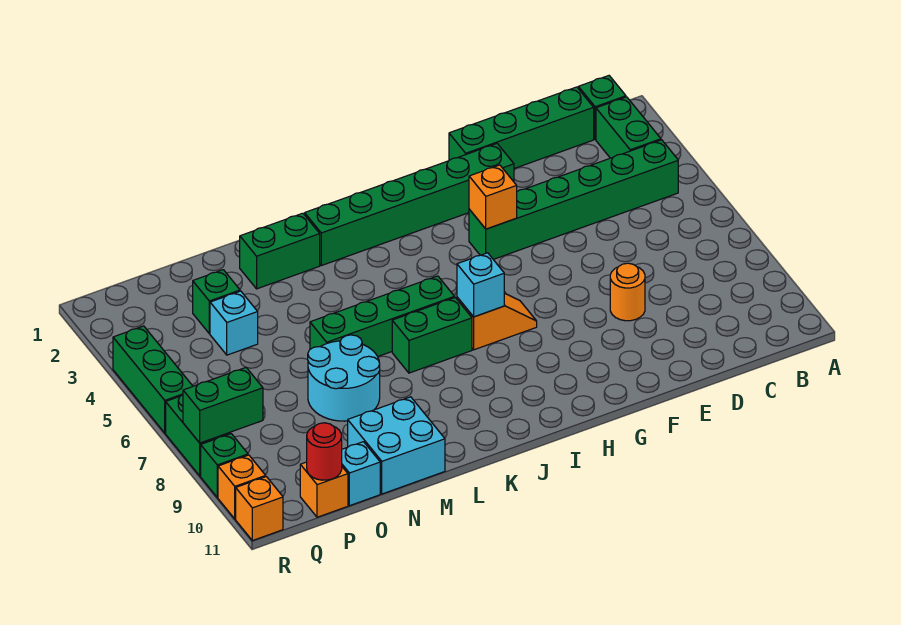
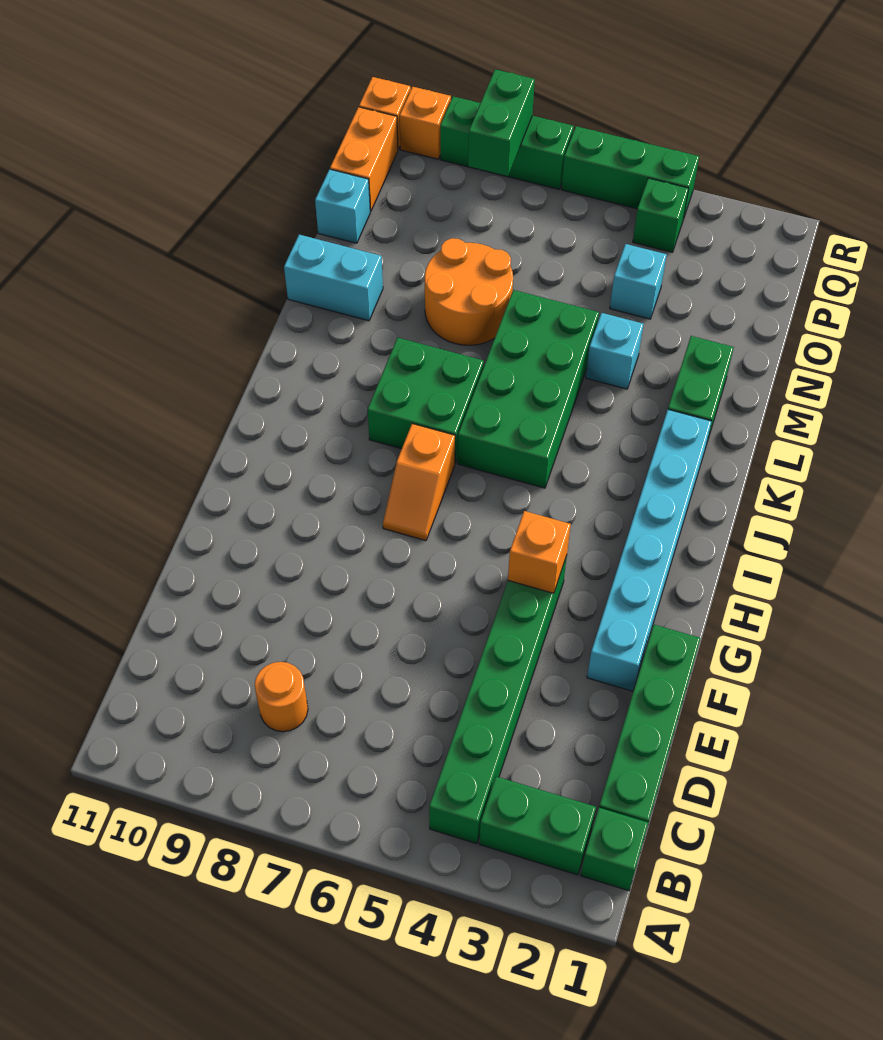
orange 1x1 round brick [610,263,645,321] -> orange 1x1 round brick moved to [255,662,308,732]
green 1x6 brick [305,144,514,266] -> cyan 1x6 brick [587,410,712,691]
cyan 1x1 brick [457,253,504,317] -> cyan 1x1 brick moved to [586,313,644,389]
green 1x4 brick [310,276,455,356] -> green 2x4 brick [458,290,599,488]
green 1x2 brick [392,298,472,373] -> green 2x2 brick [368,338,484,463]
cyan 2x2 round brick [308,335,380,421] -> orange 2x2 round brick [425,238,513,345]
cyan 2x2 brick [348,397,445,494] -> cyan 1x2 brick [284,235,383,321]
green 1x1 brick [193,270,240,334] -> green 1x1 brick moved to [633,178,689,252]
orange 1x1 brick [300,462,348,517] -> orange 1x2 brick [330,107,398,211]
red 1x1 round brick [307,423,342,480] -> none

